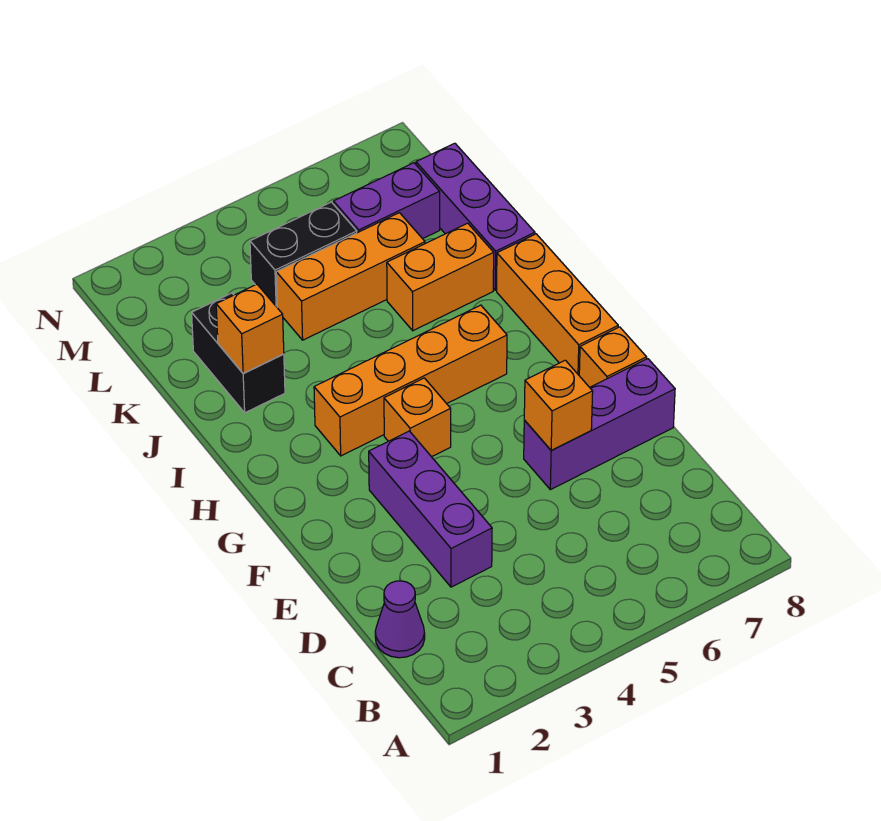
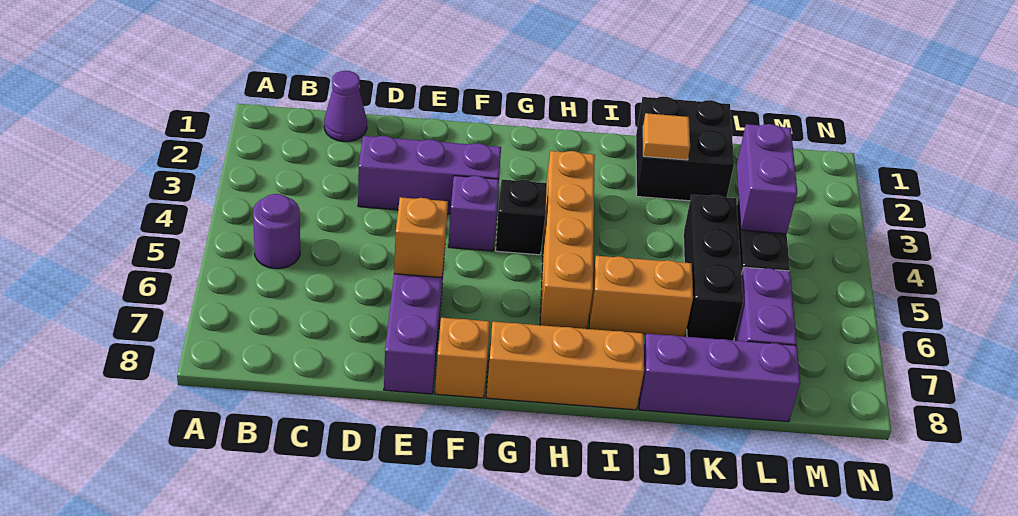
none -> purple 1x1 round brick [253,194,300,269]
none -> purple 1x1 brick [448,176,499,251]
orange 1x1 brick [384,378,451,457] -> black 1x1 brick [496,179,547,255]
black 1x2 brick [192,293,285,413] -> black 2x2 brick [636,97,734,201]
orange 1x1 brick [216,284,284,373] -> orange 1x1 tile [643,113,690,160]
orange 1x2 brick [387,223,494,331] -> orange 1x2 brick turned to [589,256,693,337]
orange 1x3 brick [276,213,425,340] -> black 1x3 brick [683,195,743,340]
none -> purple 1x2 brick [737,124,797,234]

